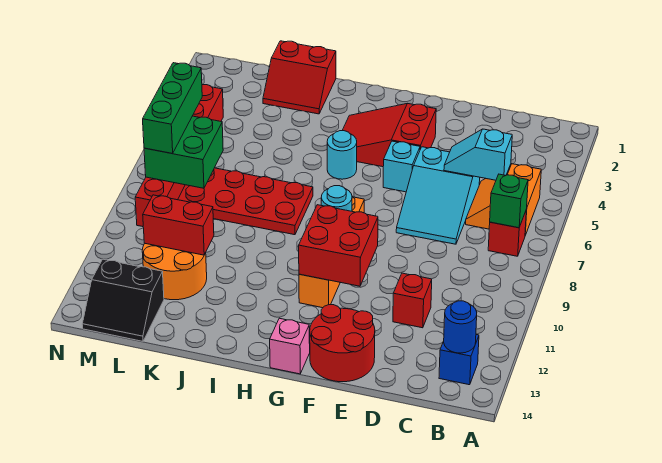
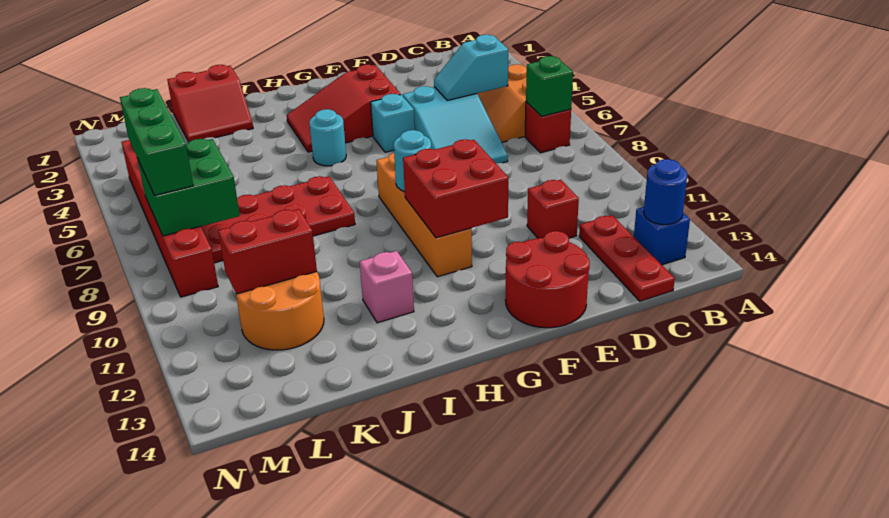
none -> red 1x3 plate [579,215,675,301]
pink 1x1 brick [270,318,310,374] -> pink 1x1 brick moved to [360,251,414,323]
black 2x2 slope [82,259,164,341] -> none

